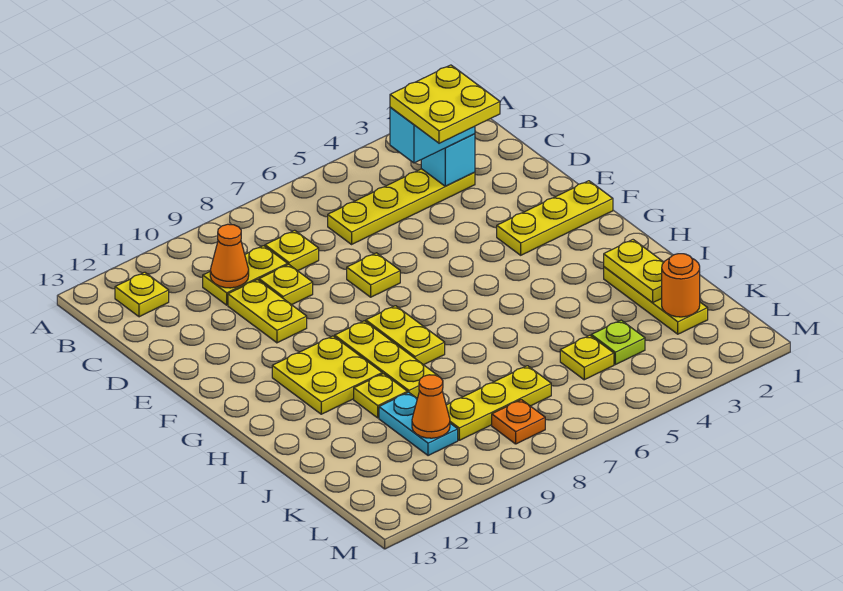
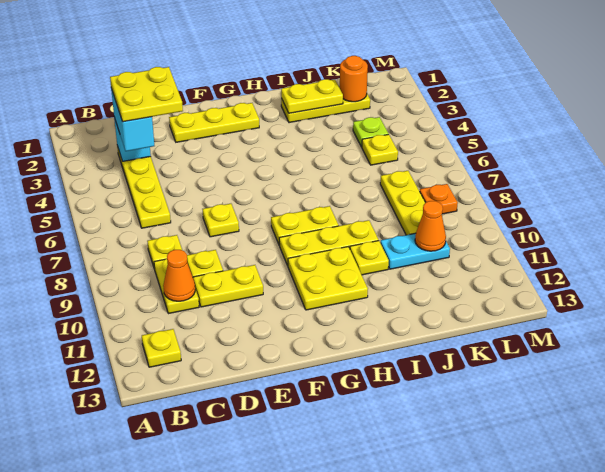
yellow 1x3 plate [497,181,613,255] -> yellow 1x3 plate turned to [169,103,259,142]

